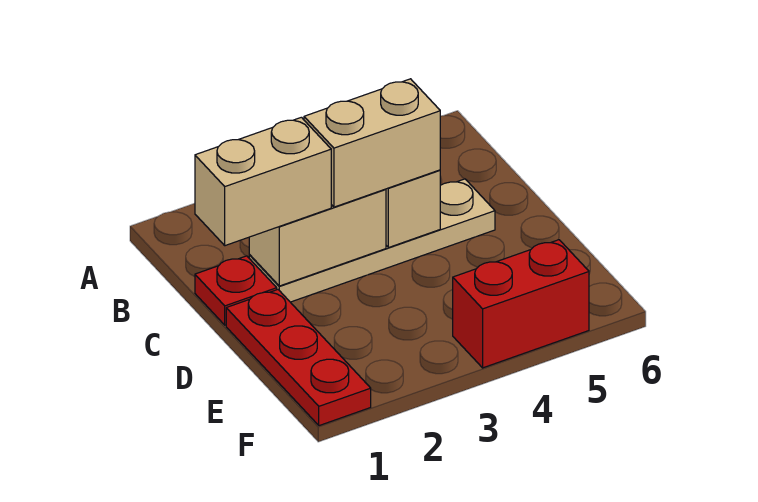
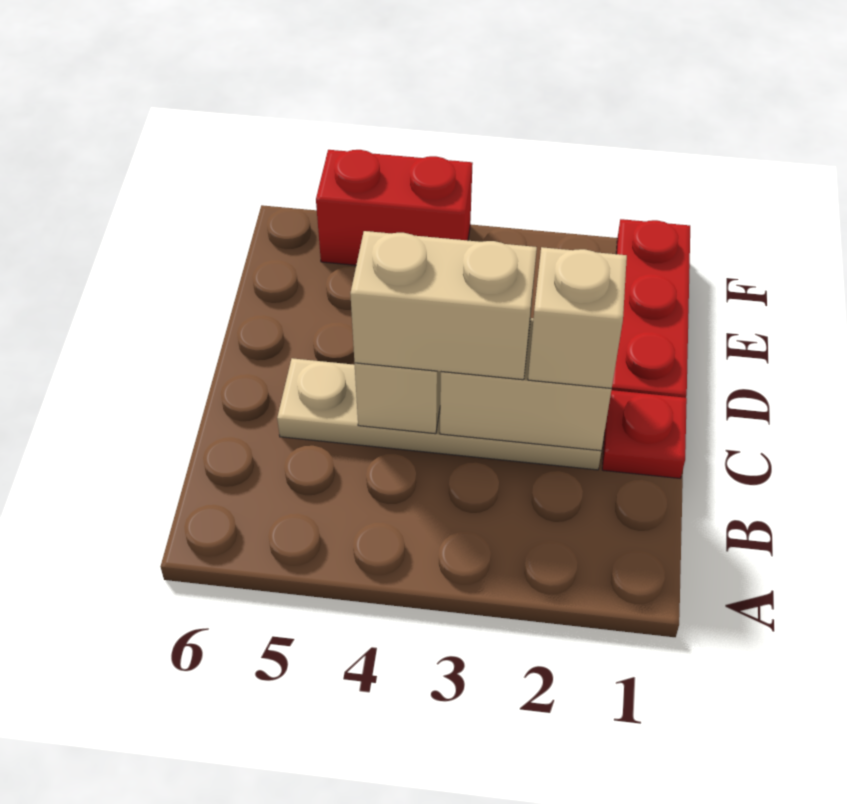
tan 1x2 brick [195,117,331,246] -> tan 1x1 brick [528,247,627,388]

